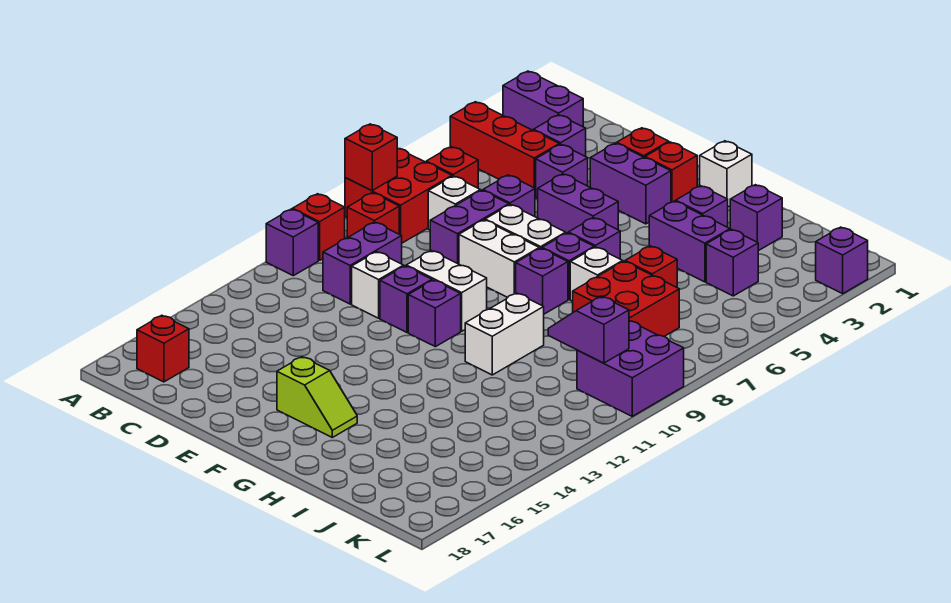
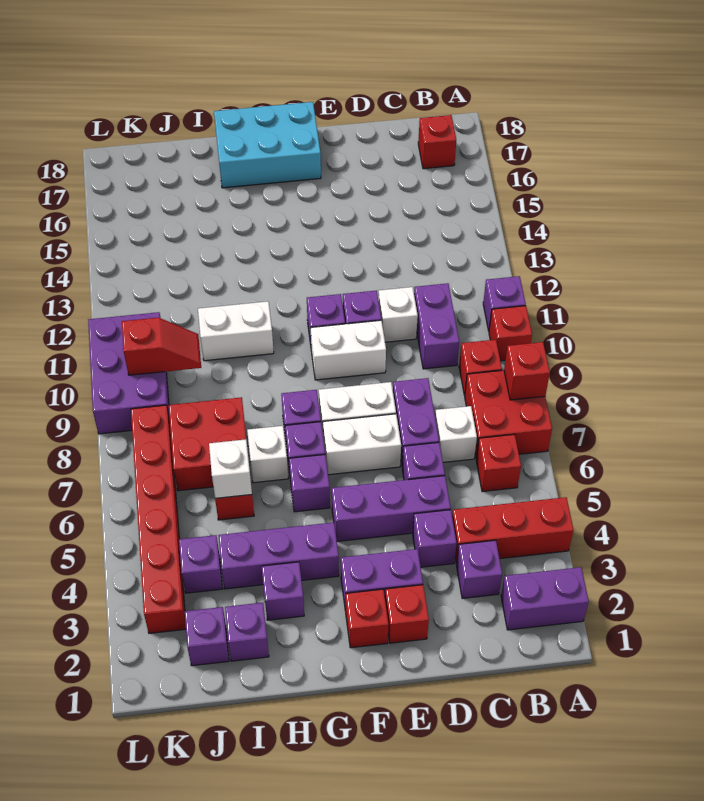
purple 1x2 brick [538,174,618,233] -> purple 1x3 brick [332,476,451,541]
lime 1x2 slope [277,357,357,437] -> none
none -> cyan 2x3 brick [214,102,321,188]
white 1x1 brick [700,141,752,207] -> white 1x1 brick moved to [209,439,252,498]
purple 1x2 brick [649,201,730,282] -> purple 1x3 brick [218,522,339,589]
white 1x2 brick [465,293,544,375] -> white 1x2 brick turned to [198,301,274,361]
purple 1x2 slope [548,296,629,363] -> red 1x2 slope [122,318,201,375]
none -> red 1x6 brick [131,405,186,633]
purple 2x2 brick [577,321,684,416] -> purple 2x3 brick [88,312,170,434]
purple 1x1 brick [816,227,868,294] -> purple 1x1 brick moved to [185,607,229,666]

